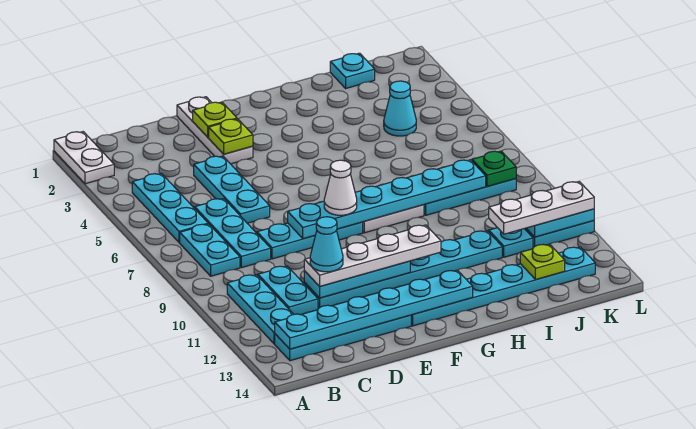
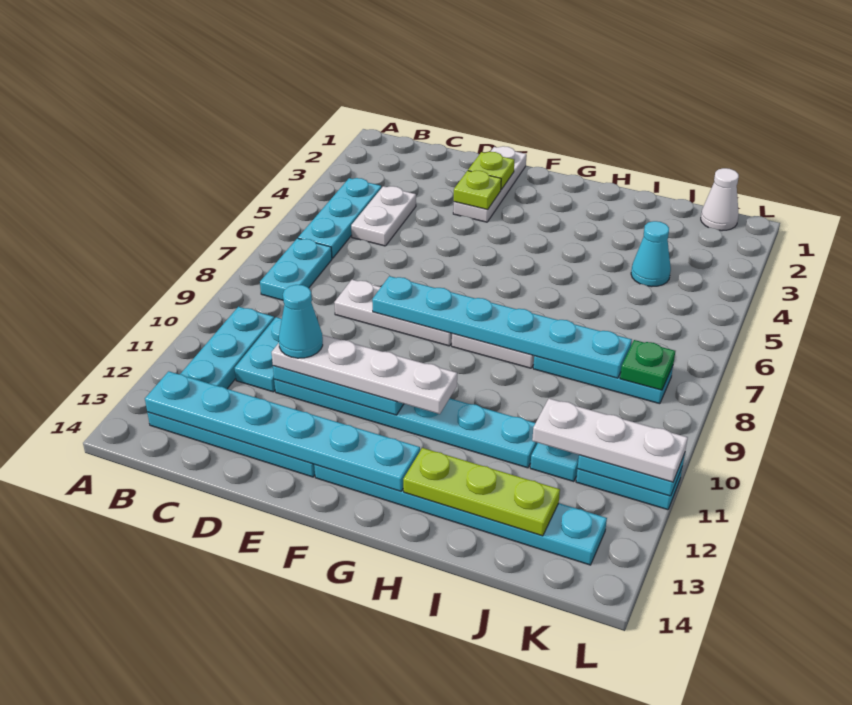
white 1x2 plate [54,132,114,184] -> white 1x2 plate moved to [351,186,416,246]
cyan 1x3 plate [195,199,271,268] -> none
cyan 1x3 plate [194,156,270,223] -> none
cyan 1x3 plate [257,222,363,259] -> white 1x3 plate [334,280,452,346]
white 1x1 cone [324,160,357,215] -> white 1x1 cone moved to [701,168,739,231]
cyan 1x1 plate [330,53,375,88] -> none
lime 1x1 plate [520,244,565,280] -> lime 1x3 plate [403,448,560,536]

